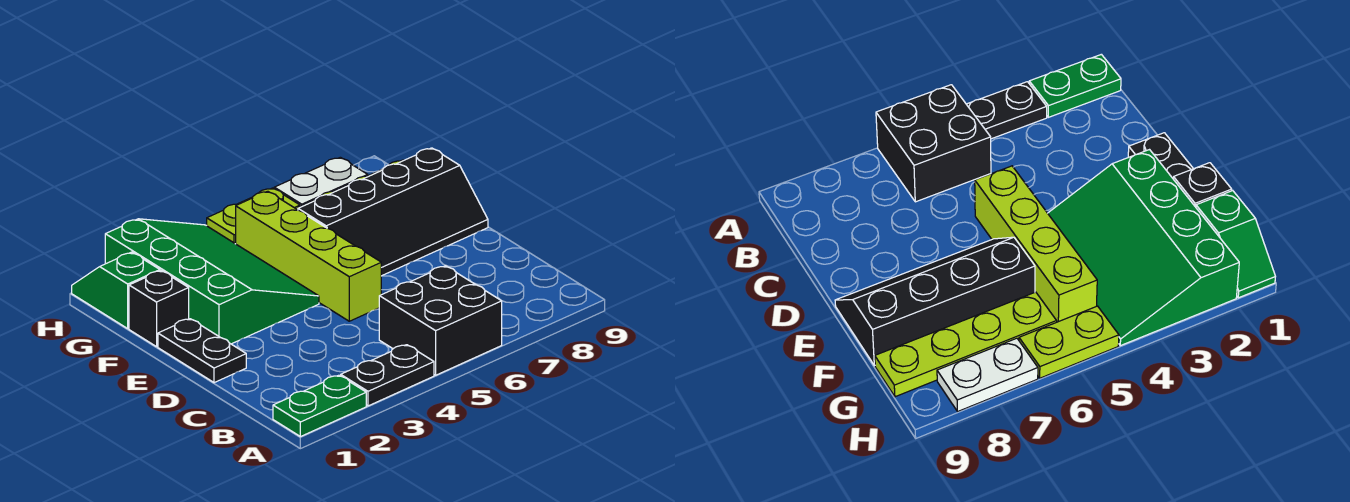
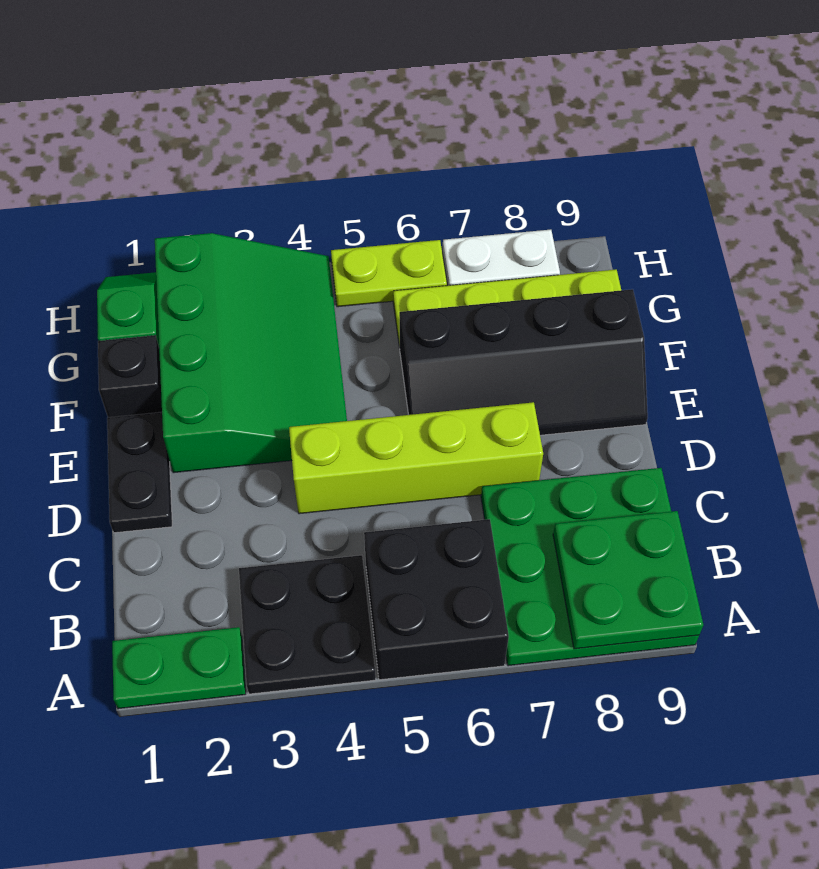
black 1x2 plate [341,345,434,406] -> black 2x2 plate [239,555,376,694]
none -> green 3x3 plate [481,468,699,666]
none -> green 2x2 plate [553,511,703,649]
lime 1x4 brick [236,191,381,321] -> lime 1x4 brick turned to [289,402,543,514]

